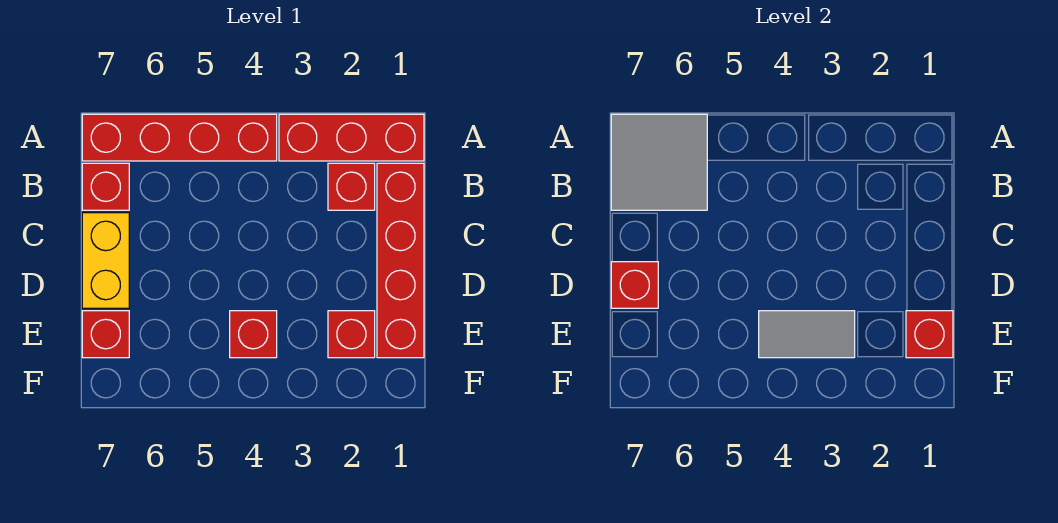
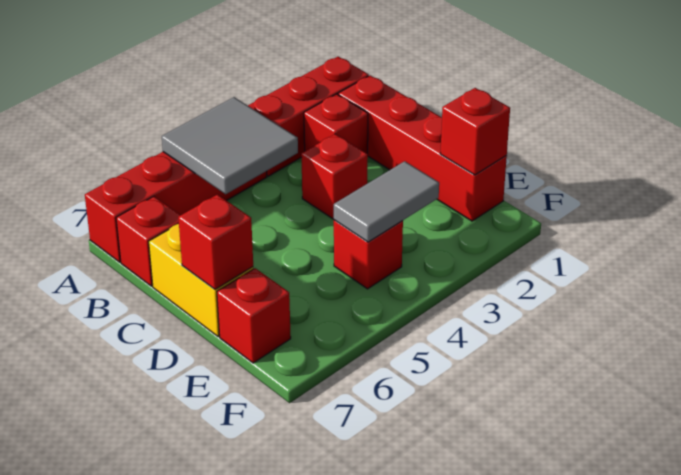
grey 2x2 tile [611,114,707,210] -> grey 2x2 tile moved to [162,97,298,194]
red 1x1 brick [328,311,375,358] -> red 1x1 brick moved to [301,134,368,219]

